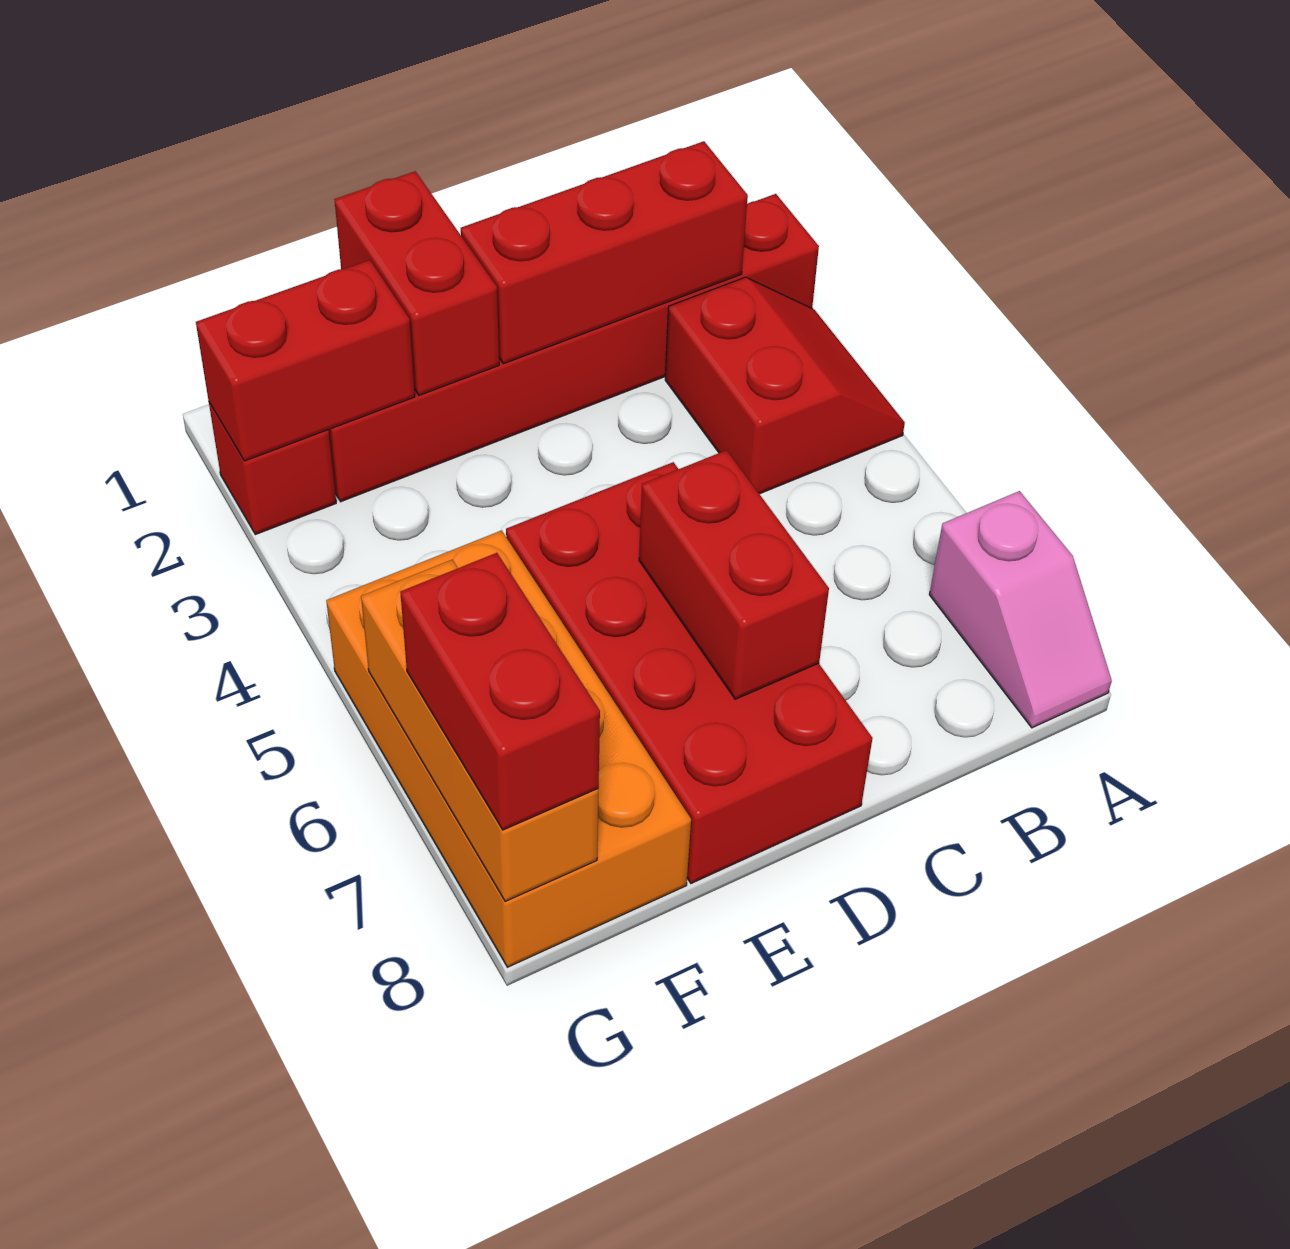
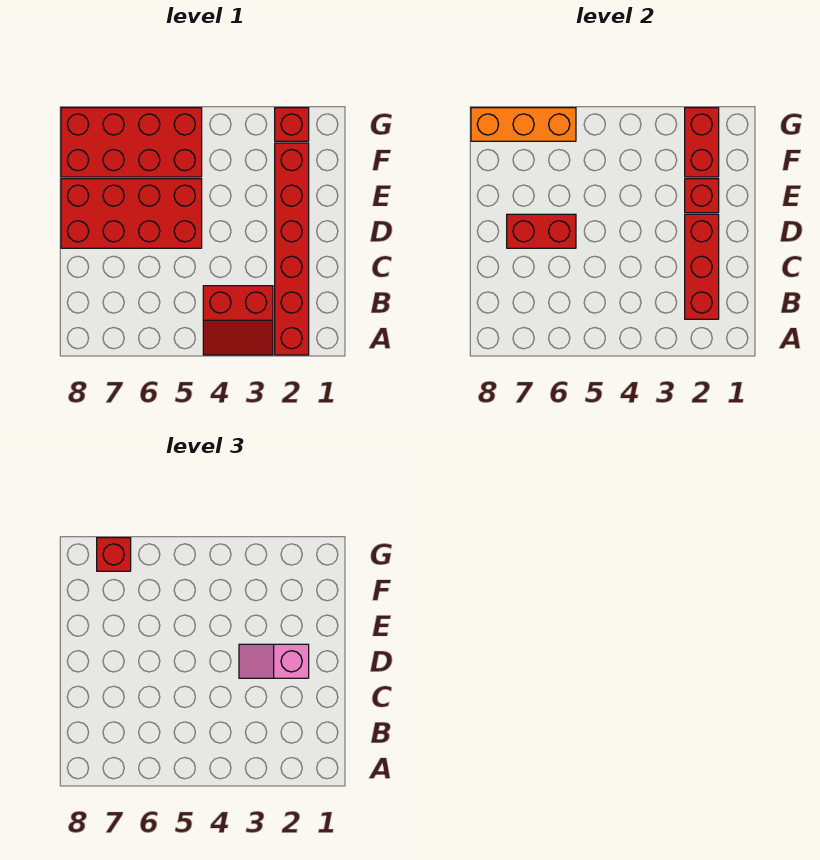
pink 1x2 slope [929,491,1112,728] -> pink 1x2 slope moved to [239,644,309,678]
red 1x2 brick [334,171,499,395] -> red 1x1 brick [685,179,719,213]
orange 2x4 brick [326,530,691,967] -> red 2x4 brick [61,108,202,177]
red 1x2 brick [400,553,600,830] -> red 1x1 brick [97,538,131,571]

